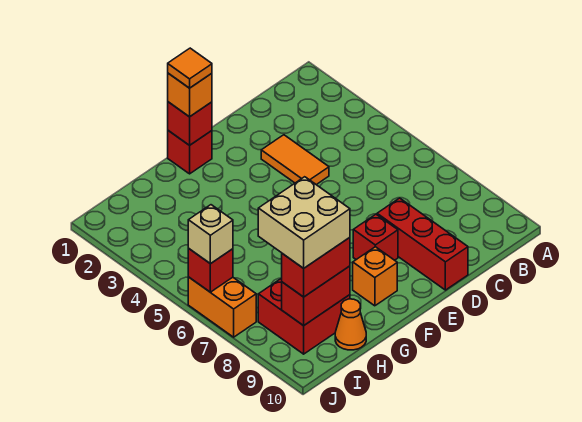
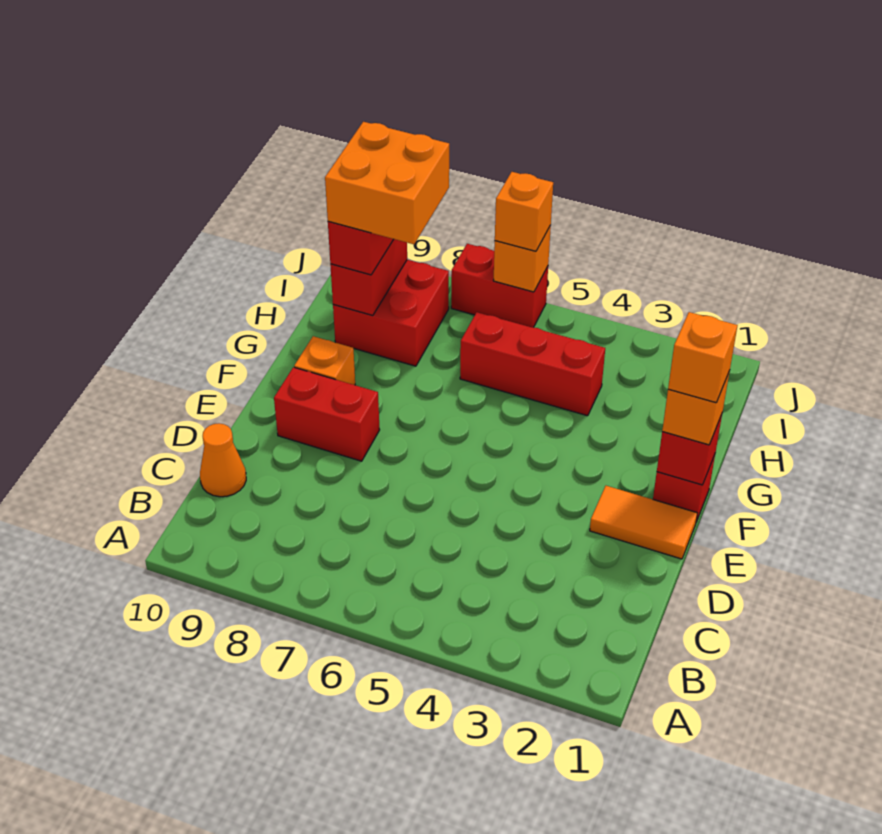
orange 1x2 tile [261,135,329,185] -> orange 1x2 tile moved to [590,486,697,559]
red 1x3 brick [377,198,468,290] -> red 1x3 brick moved to [460,312,605,416]
red 1x1 brick [353,214,398,260] -> red 1x2 brick [274,367,380,461]
orange 1x1 tile [168,48,212,88] -> orange 1x1 brick [668,312,738,403]
tan 2x2 brick [258,177,350,268] -> orange 2x2 brick [325,122,449,244]
orange 1x1 cone [335,299,366,350] -> orange 1x1 cone moved to [200,423,246,497]
orange 1x2 brick [188,277,256,337] -> red 1x2 brick [451,244,548,327]
red 1x1 brick [188,249,233,292] -> orange 1x1 brick [494,225,551,292]
tan 1x1 brick [188,205,233,264] -> orange 1x1 brick [495,172,553,251]

